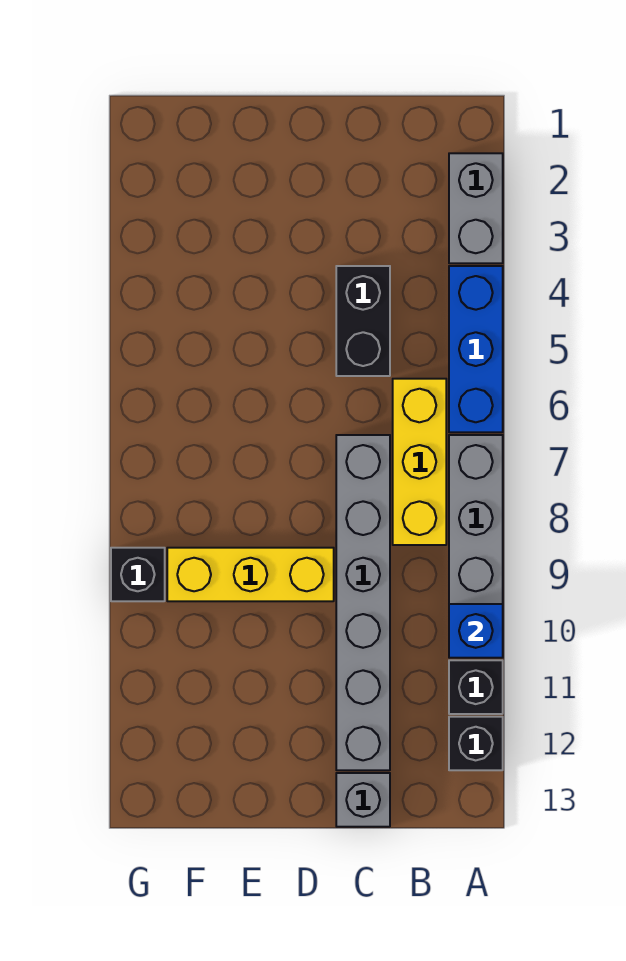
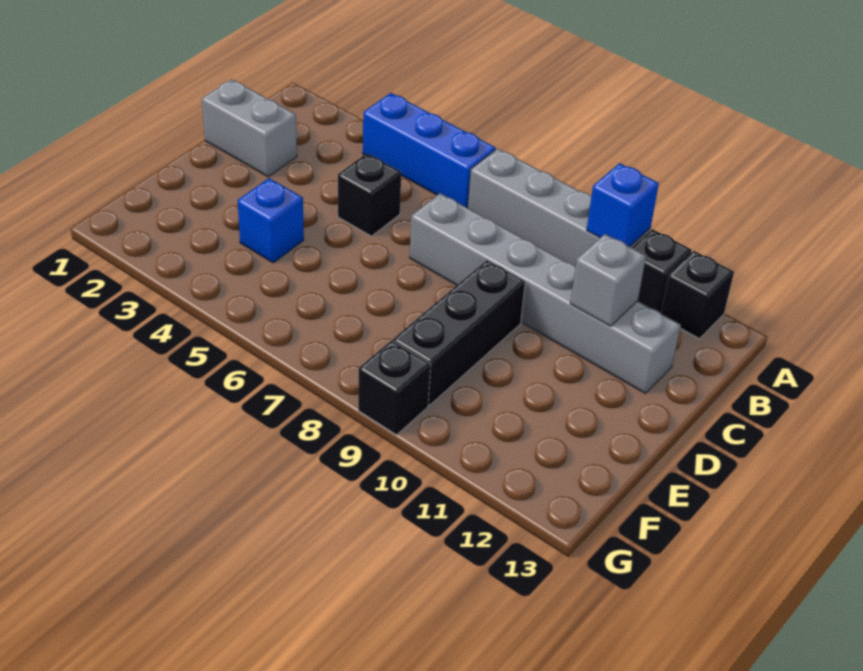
grey 1x2 brick [449,153,503,263] -> grey 1x2 brick moved to [202,79,297,177]
yellow 1x3 brick [393,379,446,545] -> none
black 1x2 brick [336,266,390,376] -> black 1x1 brick [338,153,401,236]
grey 1x1 brick [336,773,390,827] -> grey 1x1 brick moved to [570,234,646,326]
yellow 1x3 brick [167,548,334,601] -> black 1x3 brick [393,260,525,405]
none -> blue 1x1 brick [238,178,304,263]

